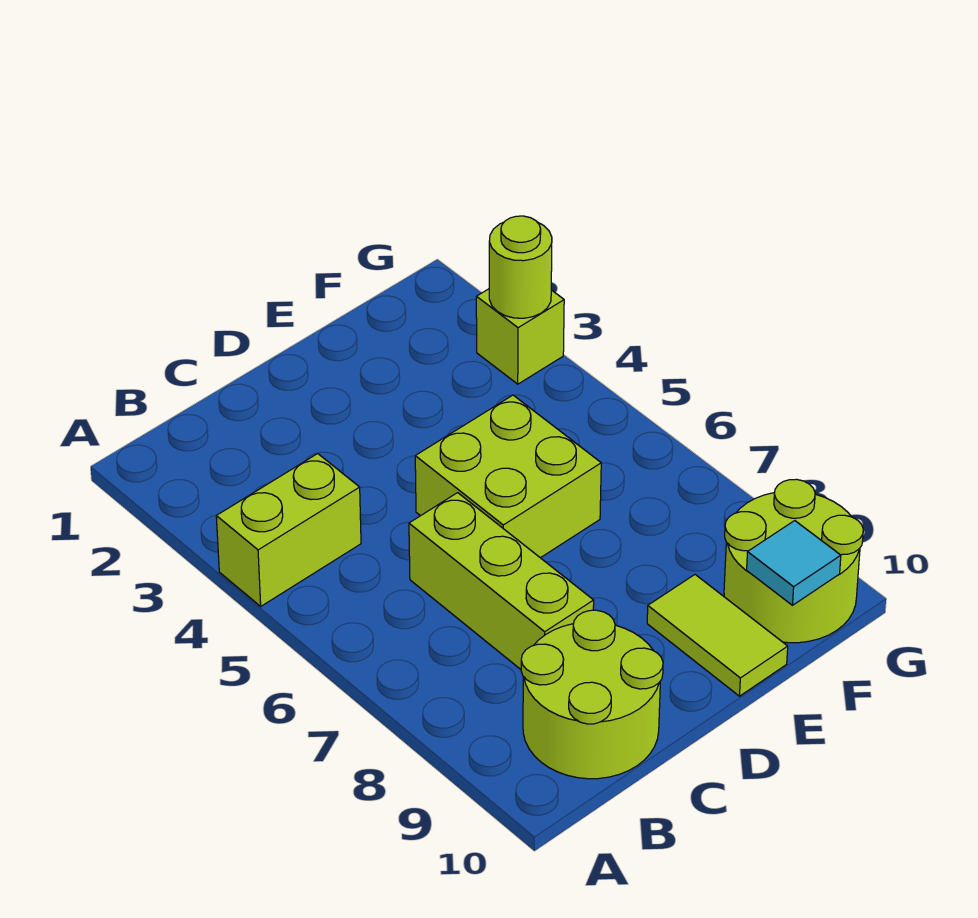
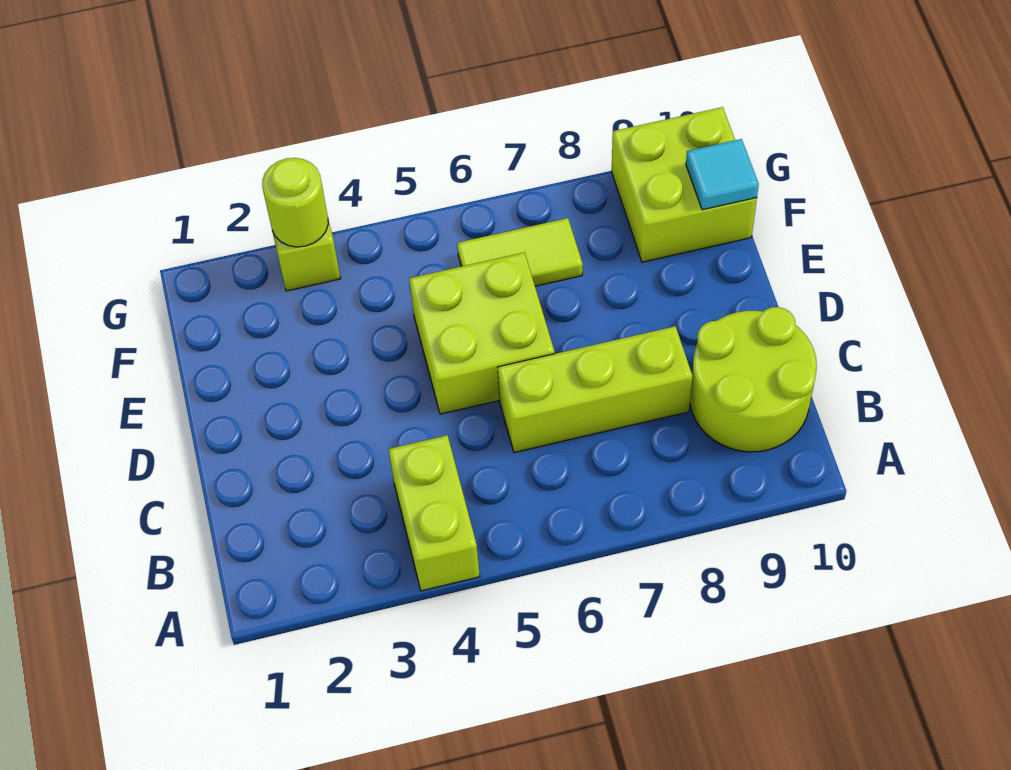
lime 1x2 tile [647,575,788,696] -> lime 1x2 tile moved to [457,218,583,286]
lime 2x2 round brick [724,479,863,643] -> lime 2x2 brick [612,107,757,262]

